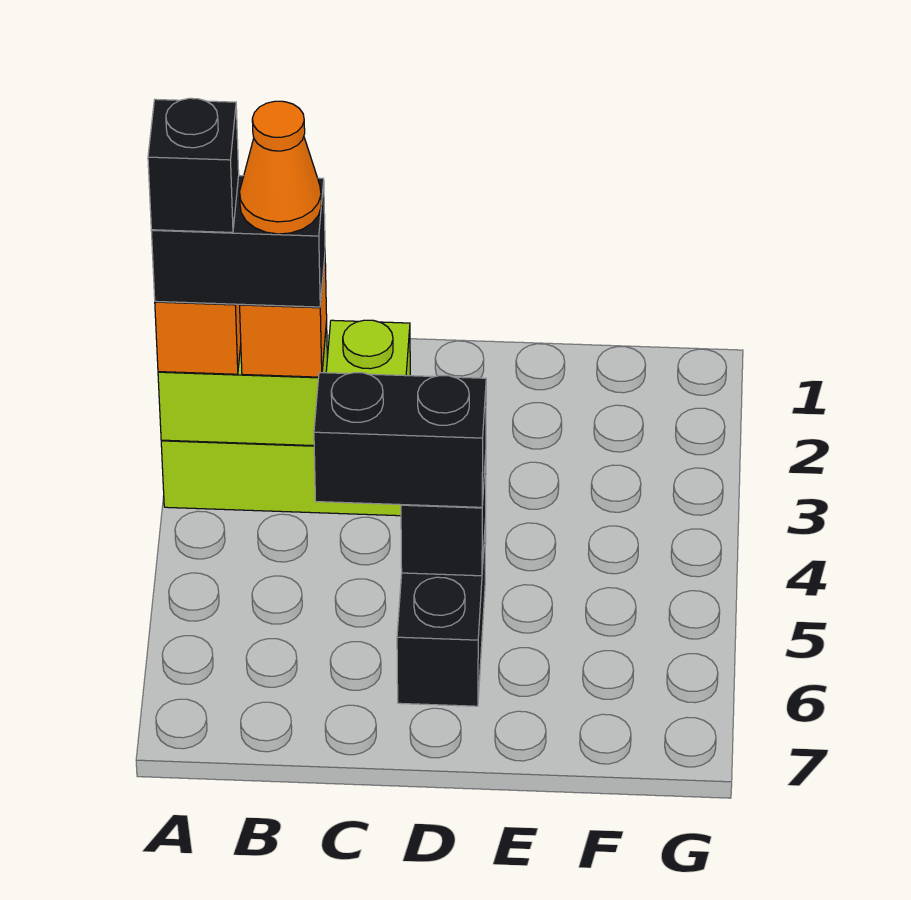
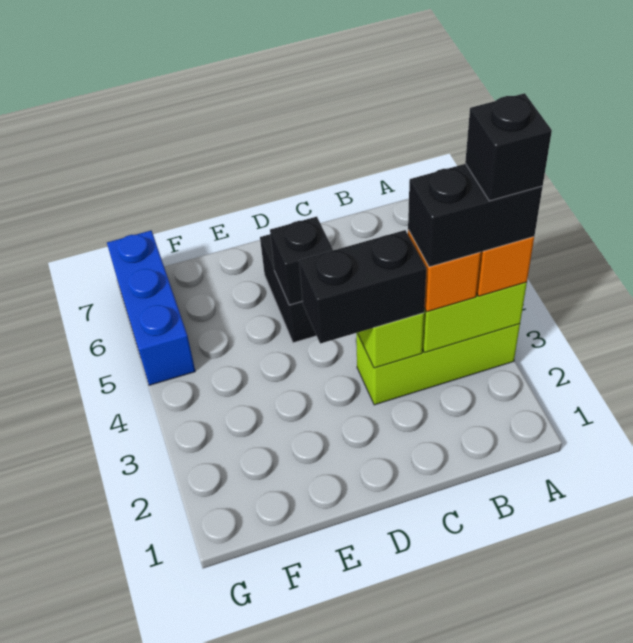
orange 1x1 cone [240,101,321,234] -> none
black 1x2 brick [314,373,486,507] -> black 1x2 brick moved to [299,230,426,344]
none -> blue 1x3 brick [107,231,195,385]

